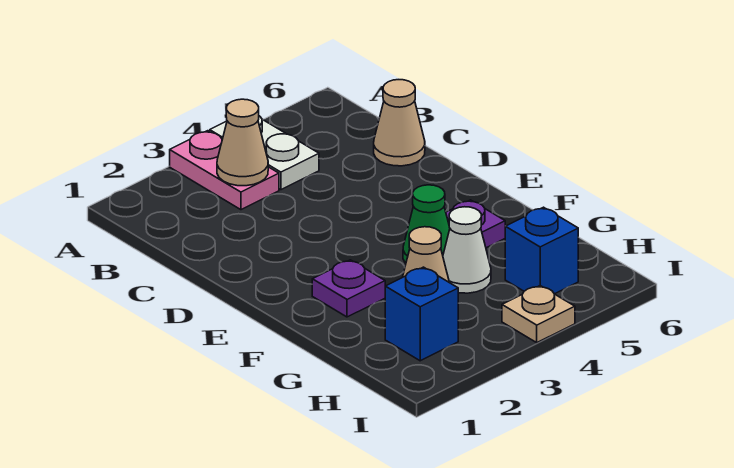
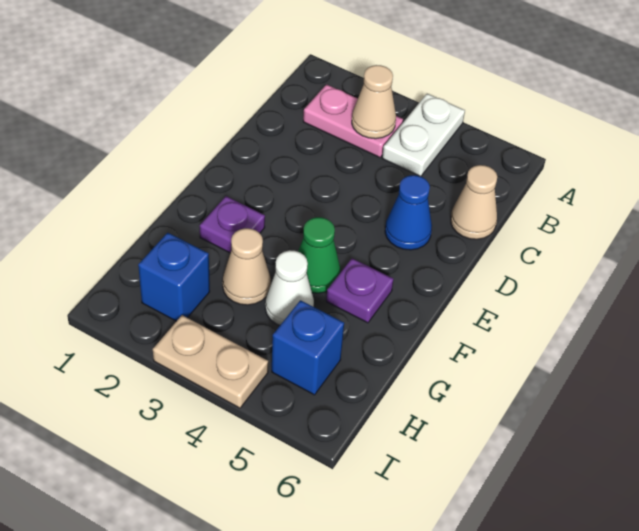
pink 1x2 plate [170,131,279,210] -> pink 1x2 plate turned to [303,85,403,157]
none -> blue 1x1 cone [385,175,432,250]
tan 1x1 plate [502,286,575,342] -> tan 1x2 plate [153,315,268,408]

